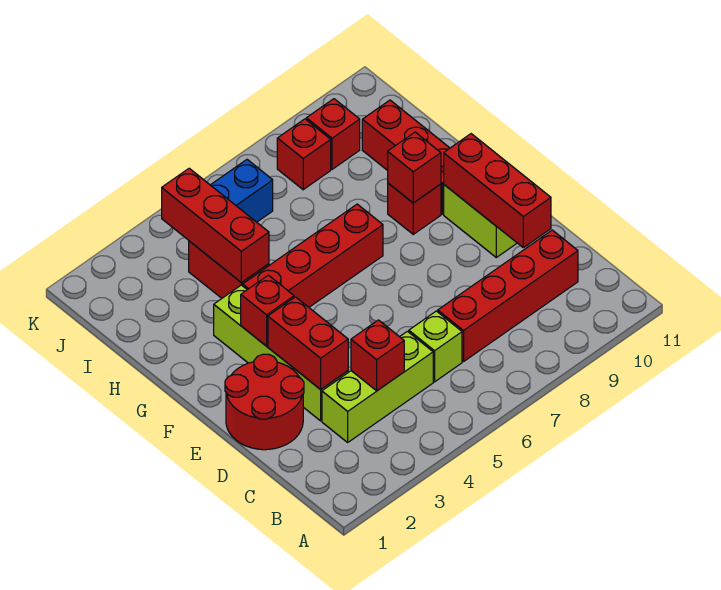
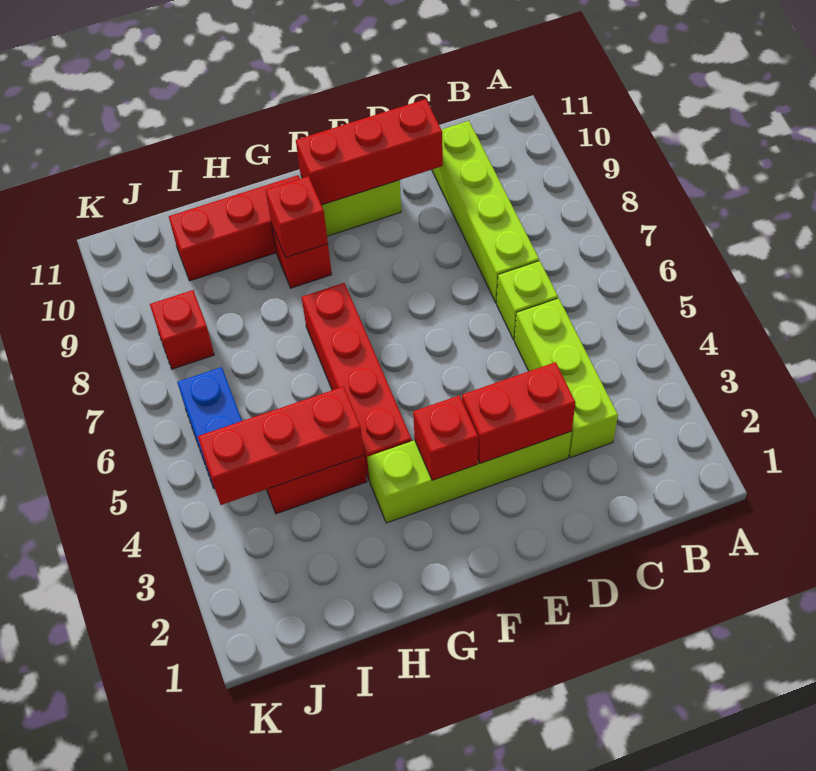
red 1x1 brick [351,320,404,391] -> none
red 1x4 brick [438,230,578,362] -> lime 1x4 brick [432,121,539,303]
red 2x2 round brick [225,354,304,450] -> none
red 1x1 brick [306,99,360,169] -> none

